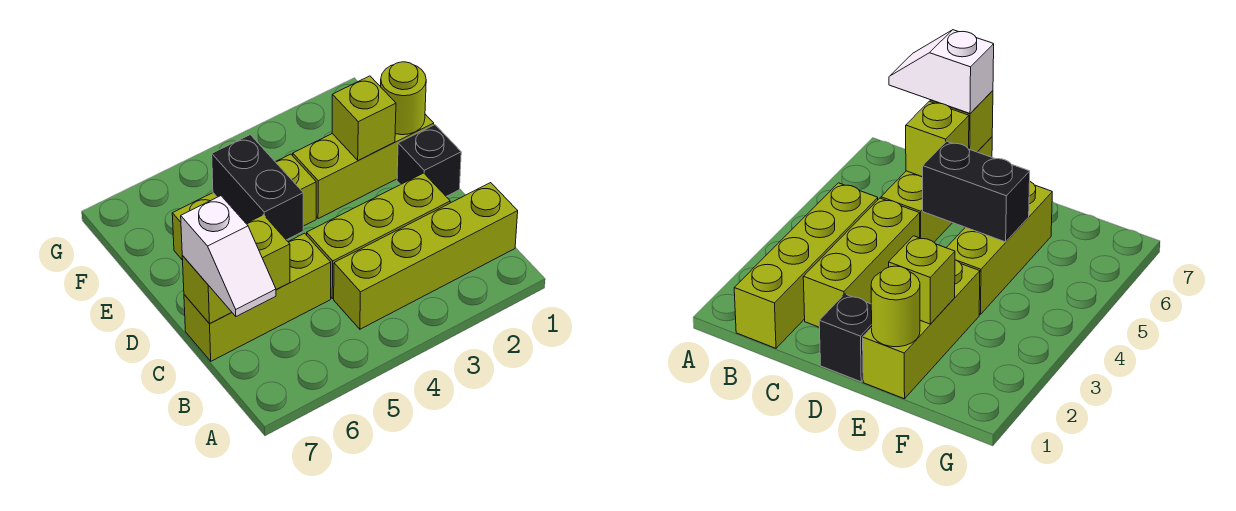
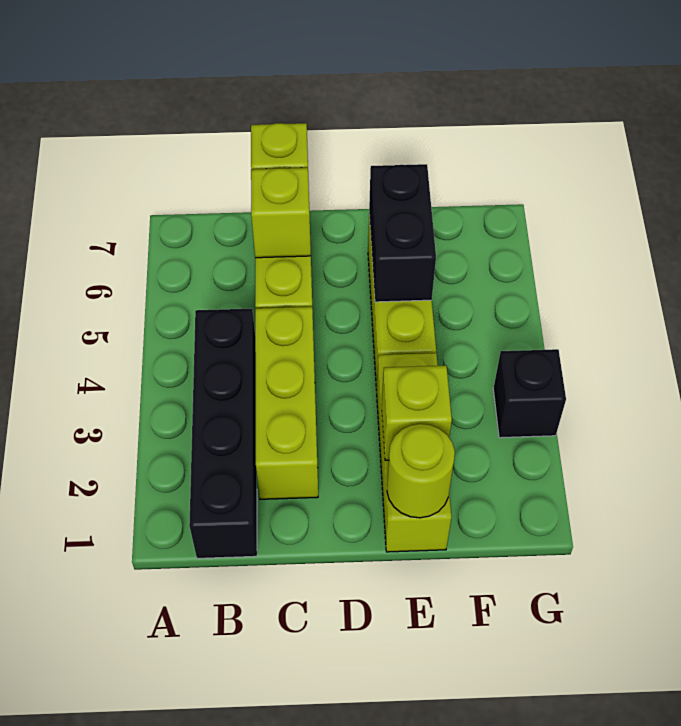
lime 1x4 brick [334,183,518,329] -> black 1x4 brick [189,309,257,558]
white 1x2 slope [181,196,276,317] -> none
black 1x1 brick [397,125,461,196] -> black 1x1 brick moved to [493,349,566,438]
black 1x2 brick [212,135,303,240] -> black 1x2 brick turned to [369,164,436,302]

